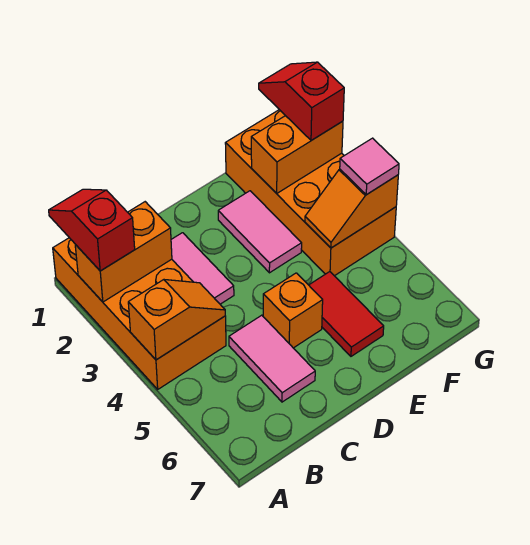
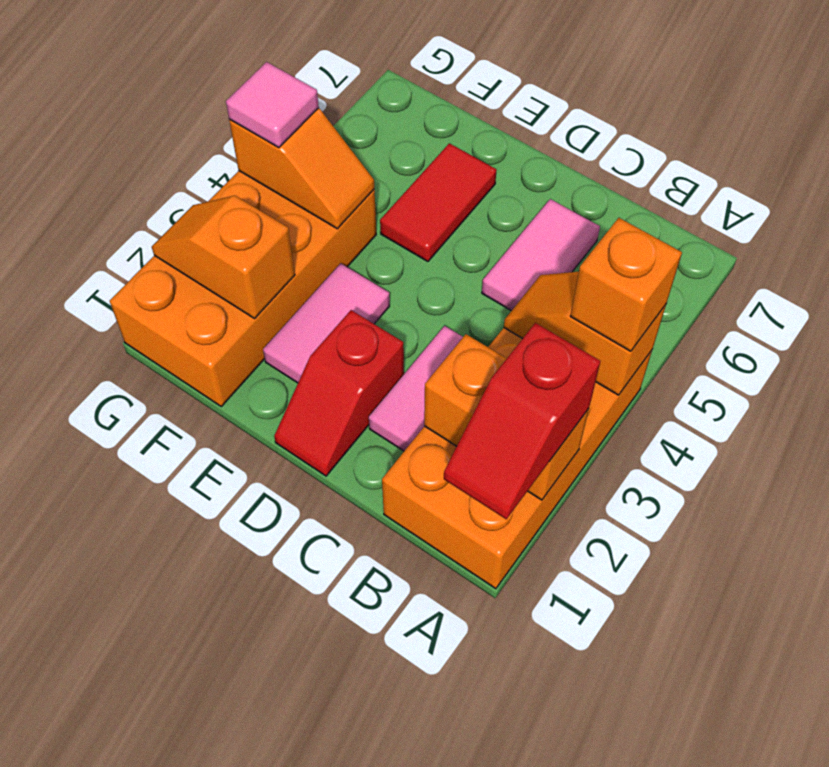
orange 1x1 brick [263,273,323,348] -> orange 1x1 brick moved to [570,218,682,351]
orange 1x2 brick [251,116,343,193] -> orange 1x2 slope [152,196,295,318]
red 1x2 slope [259,62,344,140] -> red 1x2 slope moved to [274,310,404,476]

